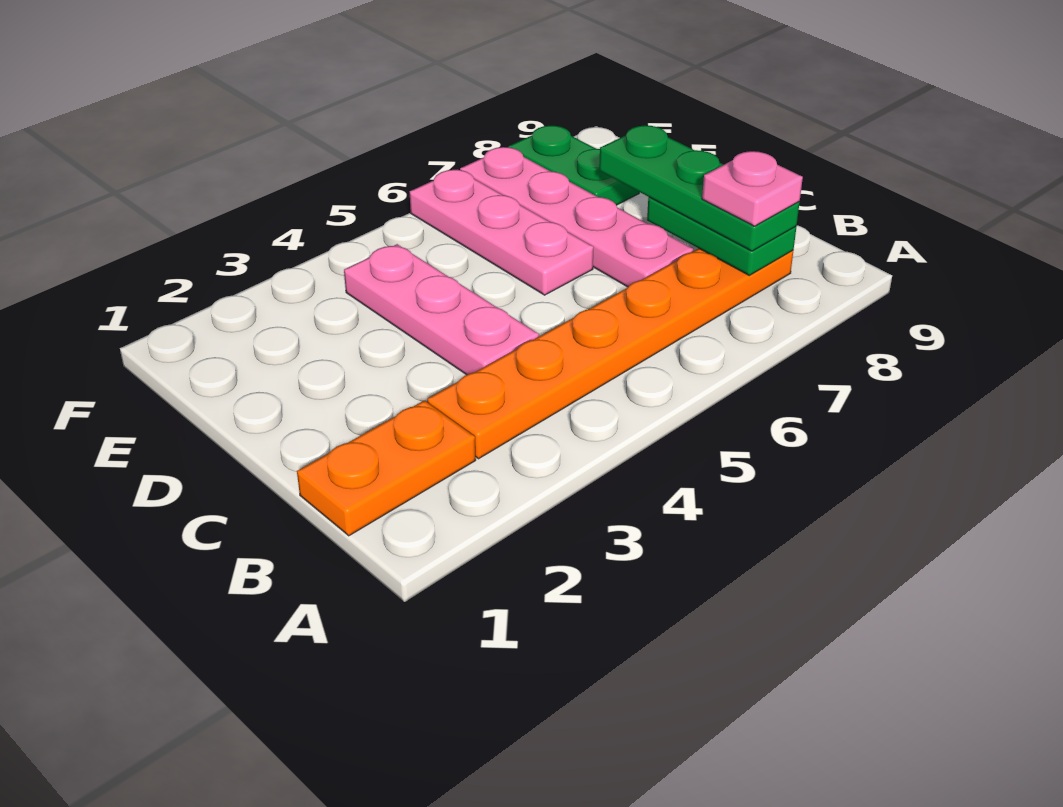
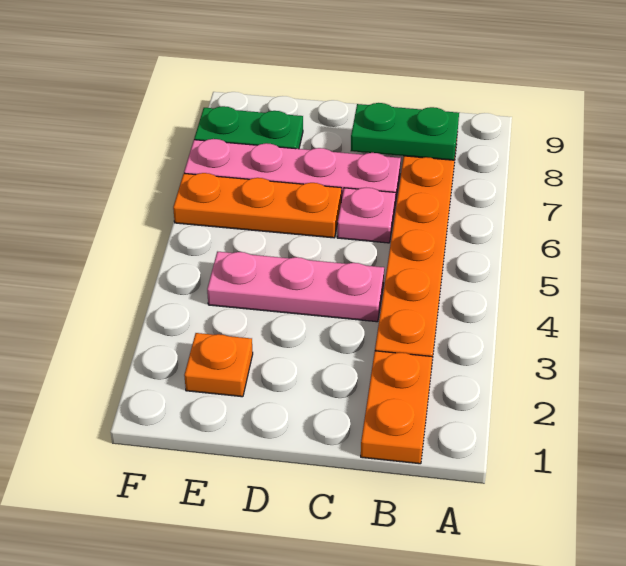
green 1x3 plate [599,125,800,251] -> none
pink 1x1 plate [702,151,803,226] -> pink 1x1 plate moved to [337,188,396,243]
pink 1x3 plate [410,169,594,295] -> orange 1x3 plate [173,173,341,238]
none -> orange 1x1 plate [184,333,253,397]

